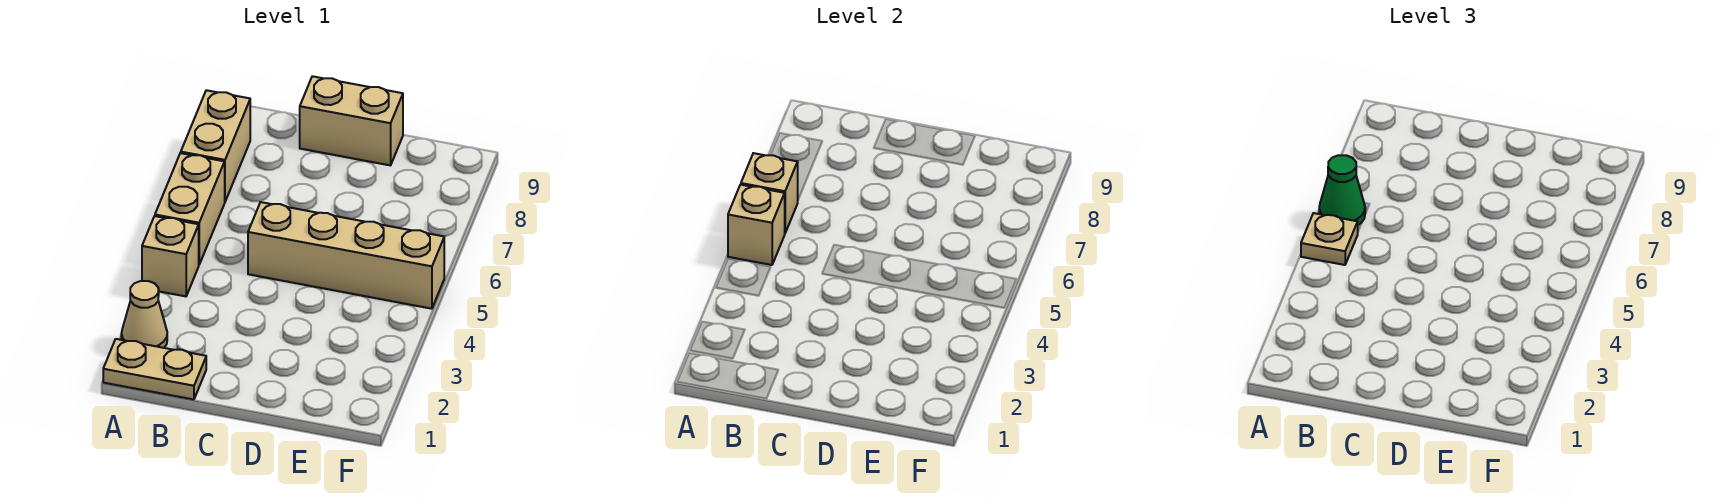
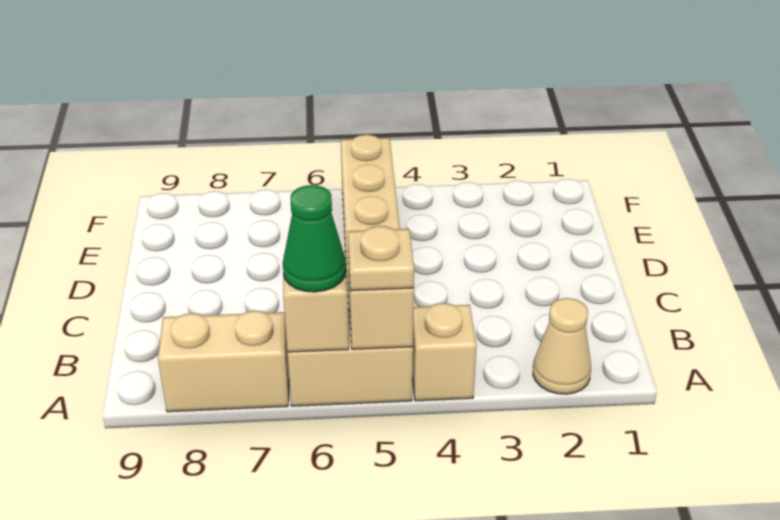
tan 1x2 plate [103,339,206,399] -> none
tan 1x2 brick [300,76,403,165] -> none

